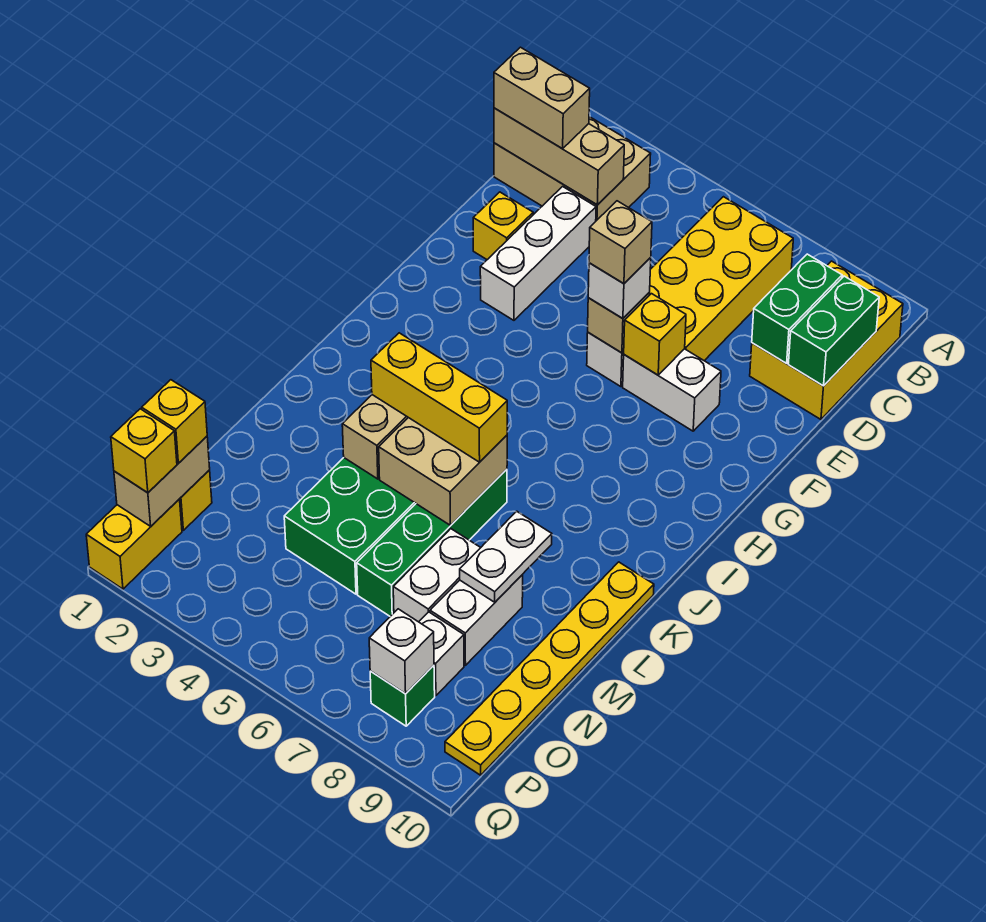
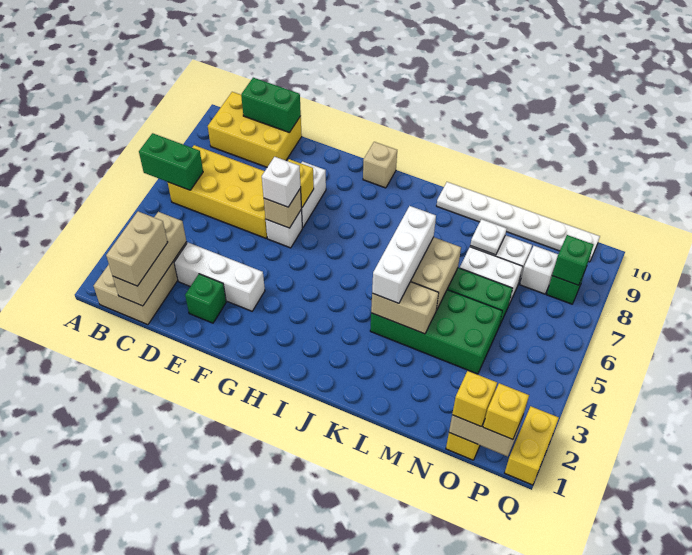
green 1x2 brick [752,254,842,363] -> green 1x2 brick moved to [139,133,203,190]
yellow 1x1 brick [473,192,533,260] -> green 1x1 brick [185,274,226,323]
tan 1x1 brick [589,201,652,283] -> tan 1x1 brick moved to [363,142,397,188]
yellow 1x3 brick [371,333,507,462] -> white 1x3 brick [372,206,436,303]
yellow 1x6 plate [445,562,654,775] -> white 1x6 plate [437,182,600,262]
white 1x2 plate [460,511,552,602] -> white 1x1 plate [470,219,507,255]
yellow 1x2 brick [86,499,182,589] -> yellow 1x2 brick turned to [505,406,559,485]
white 1x1 brick [369,609,434,694] -> green 1x1 brick [552,235,594,285]

